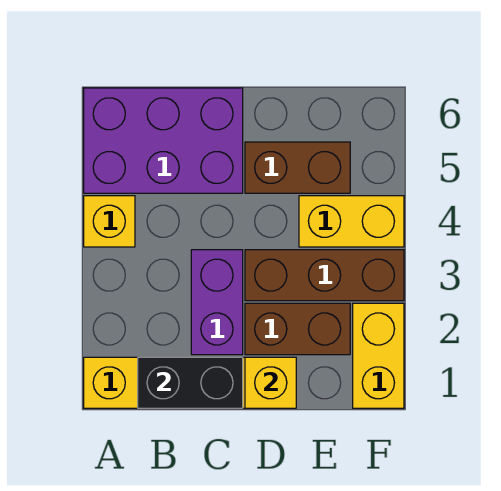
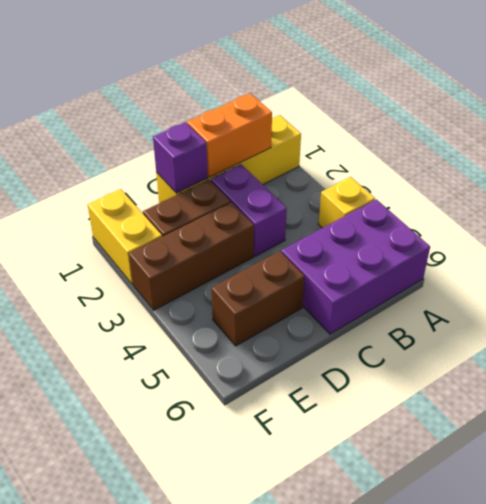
black 1x2 brick [138,357,243,408] -> orange 1x2 brick [187,93,272,177]
yellow 1x1 brick [245,357,296,408] -> purple 1x1 brick [153,122,208,193]
yellow 1x2 brick [299,196,404,247] -> none

